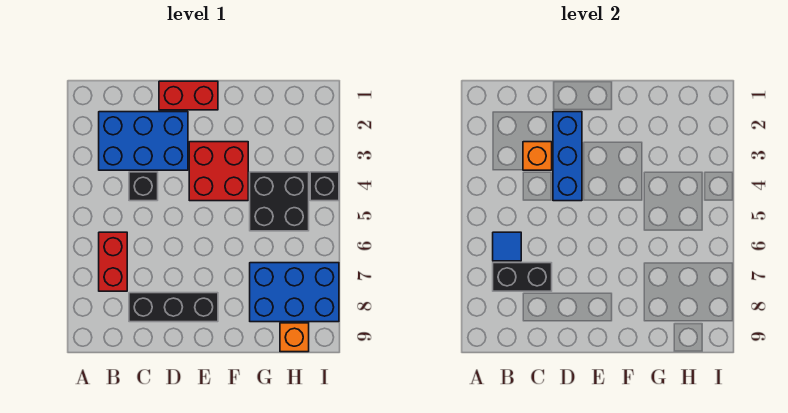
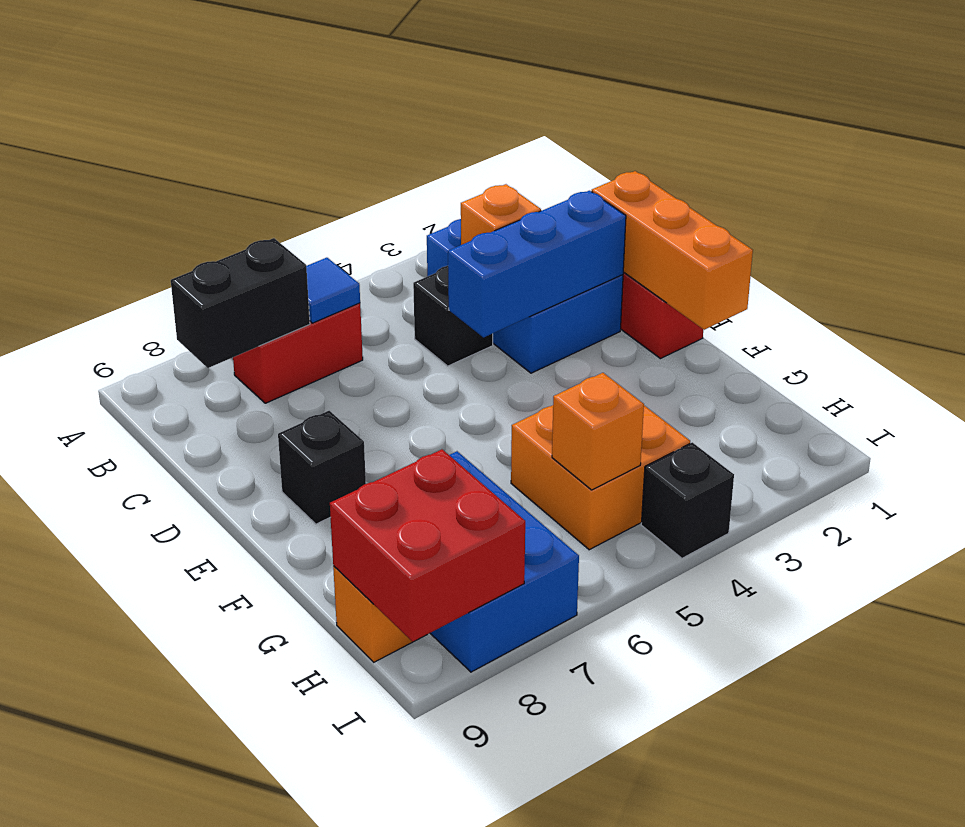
black 1x2 brick [493,263,552,291] -> black 1x2 brick turned to [171,238,310,368]
black 1x3 brick [129,293,218,322] -> black 1x1 brick [278,411,366,524]
none -> orange 1x3 brick [592,171,753,330]
red 2x2 brick [189,142,248,201] -> red 2x2 brick moved to [330,449,525,642]
black 2x2 brick [250,172,309,231] -> orange 2x2 brick [511,405,690,550]
none -> orange 1x1 brick [552,373,644,490]

